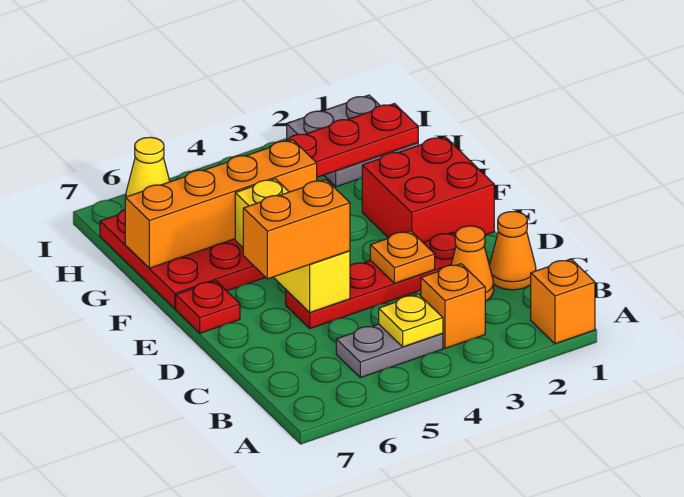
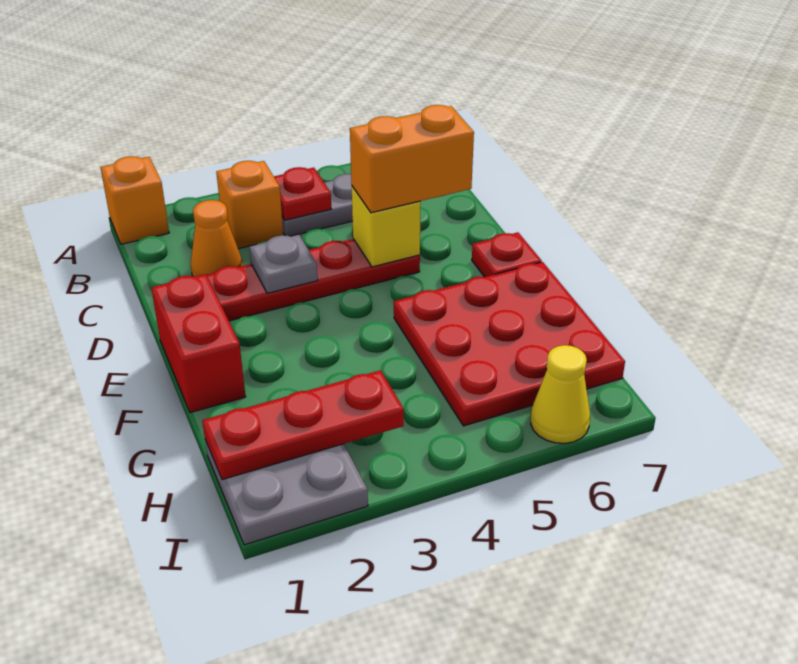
yellow 1x1 plate [379,294,443,347] -> red 1x1 plate [274,167,331,220]
orange 1x1 cone [489,211,536,290] -> none
orange 1x1 plate [370,231,435,283] -> grey 1x1 plate [249,234,318,293]
yellow 1x3 brick [235,179,350,312] -> yellow 1x1 brick [352,186,421,267]
red 2x2 brick [362,136,494,242] -> red 1x2 brick [151,274,246,413]
orange 1x4 brick [125,140,317,268] -> none

